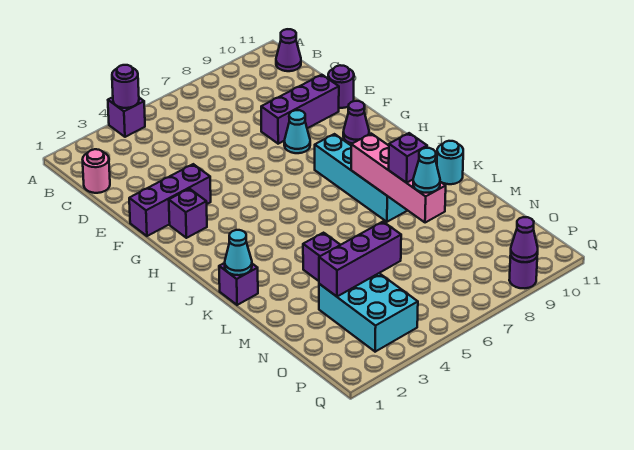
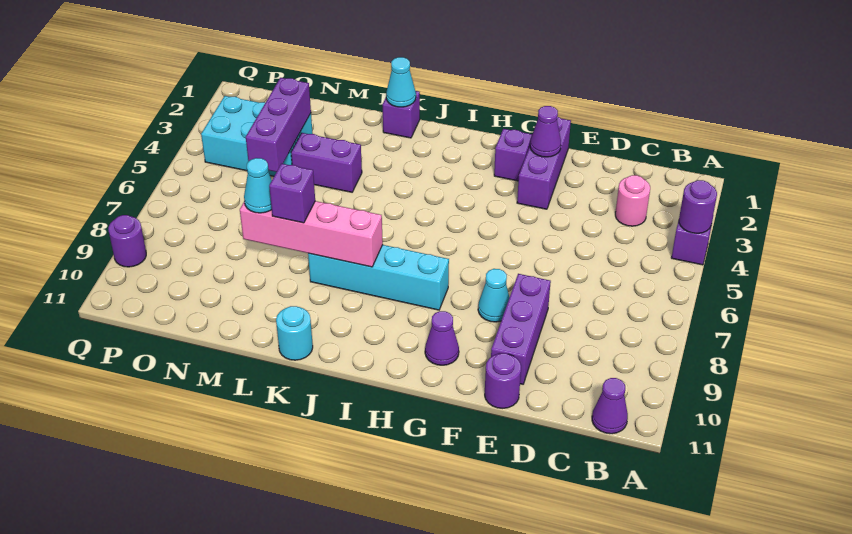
pink 1x1 round brick [83,149,110,193] -> pink 1x1 round brick moved to [615,175,650,226]
purple 1x1 cone [511,217,538,262] -> purple 1x1 cone moved to [530,106,561,157]

